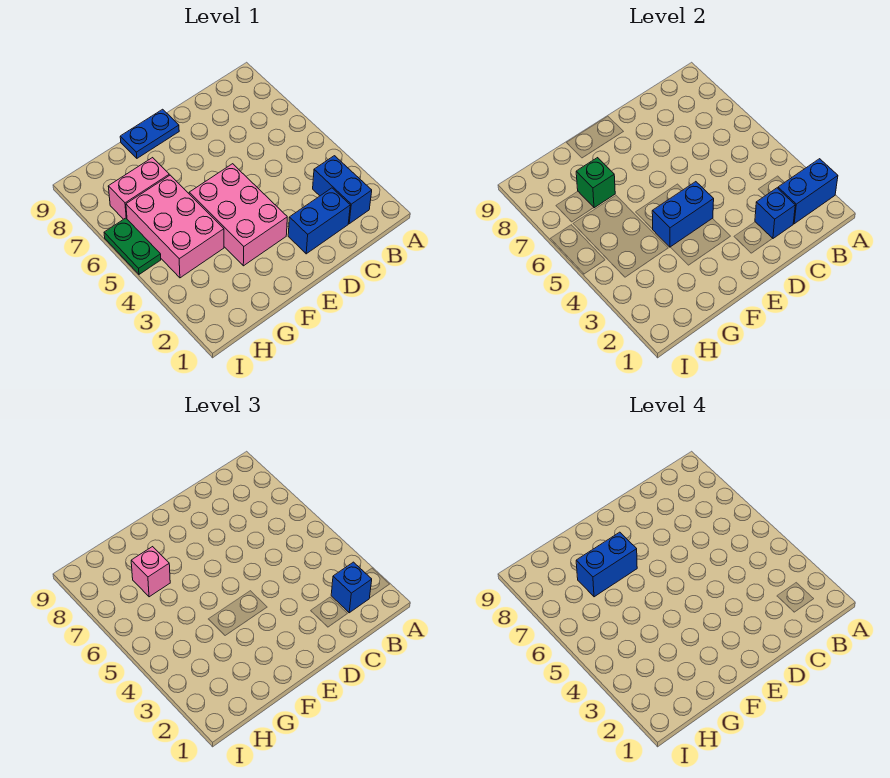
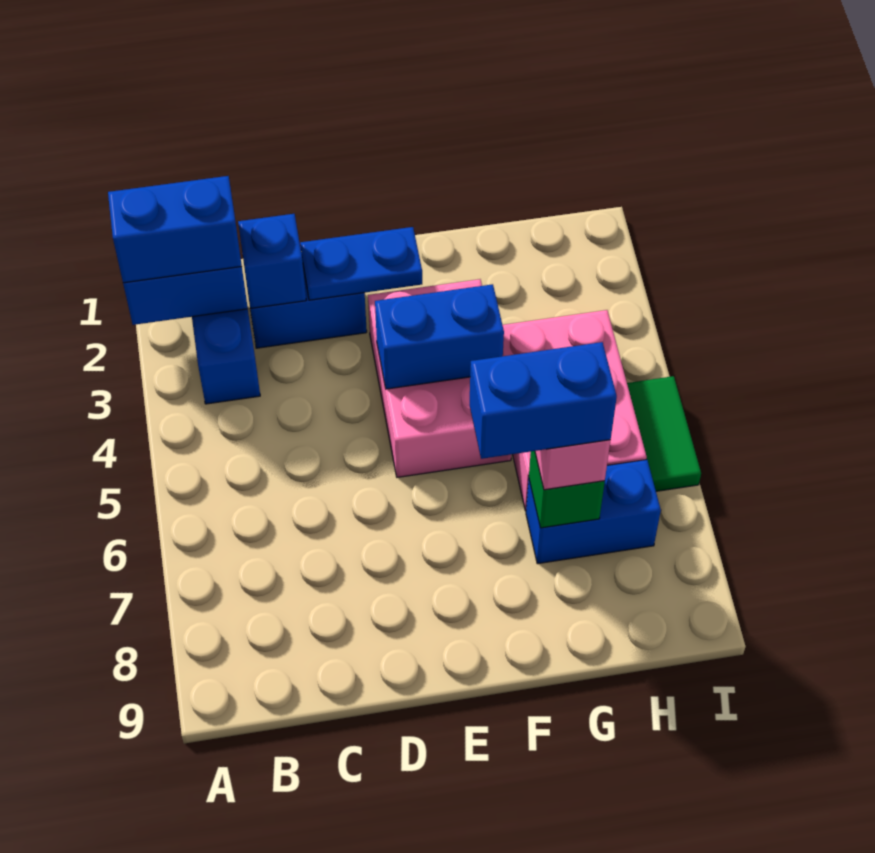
blue 1x1 brick [331,562,372,613] -> blue 1x2 brick [108,176,242,283]
blue 1x2 plate [120,109,179,158] -> blue 1x2 plate moved to [300,227,422,300]
pink 1x2 brick [108,158,169,219] -> blue 1x2 brick [526,460,661,564]
green 1x2 plate [104,218,161,274] -> green 1x2 tile [627,376,701,491]

